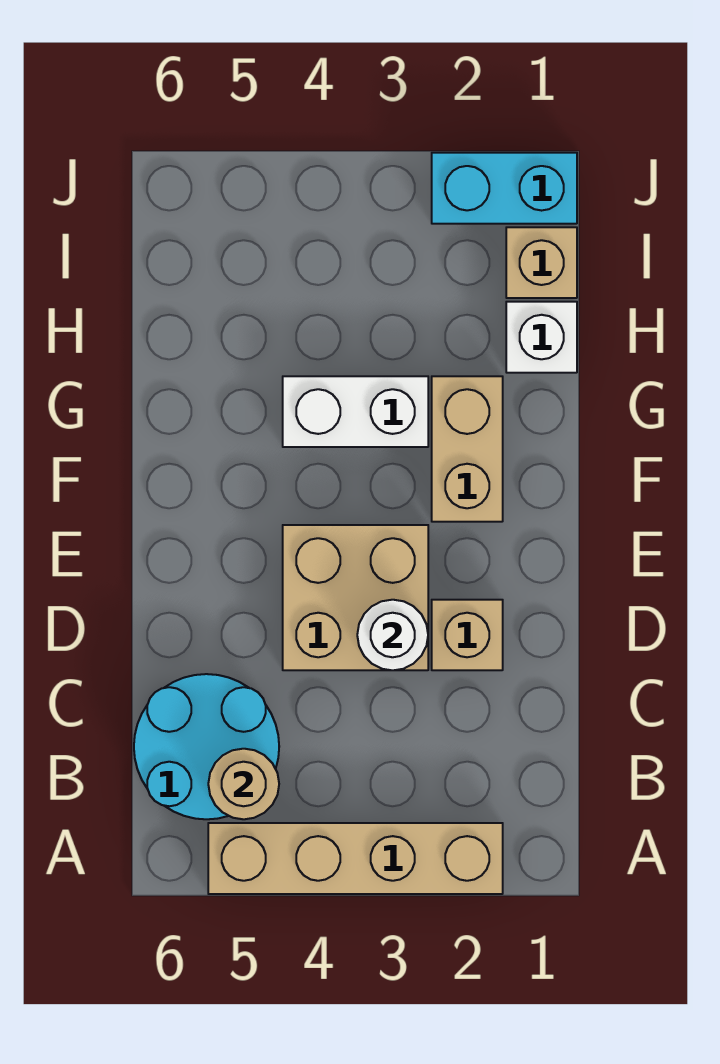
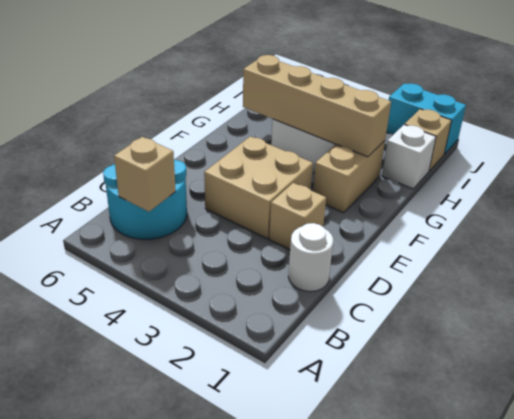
tan 1x4 brick [208,823,503,894] -> tan 1x4 brick moved to [243,55,391,157]
tan 1x1 round brick [208,749,279,819] -> tan 1x1 brick [114,137,176,212]
white 1x1 round brick [357,600,428,670] -> white 1x1 round brick moved to [288,223,333,292]

